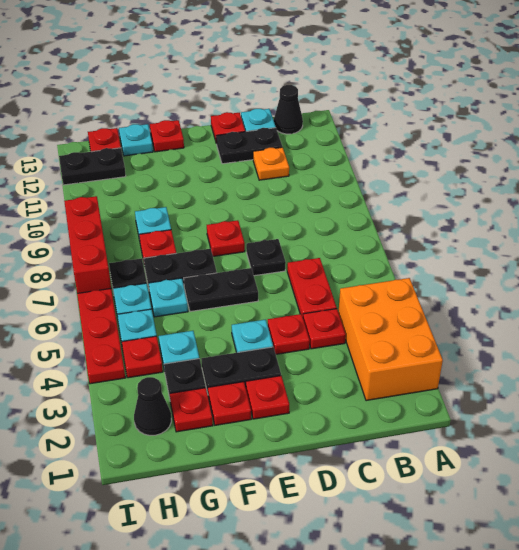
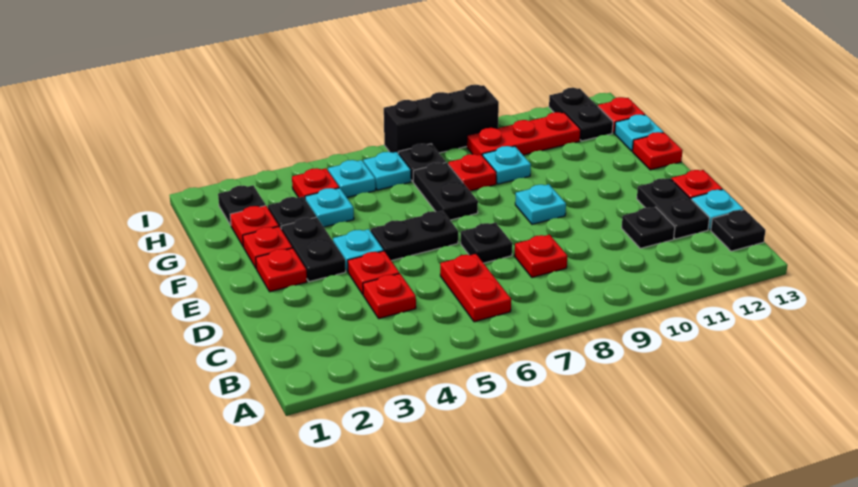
orange 2x3 brick [338,278,443,401] -> none
black 1x1 cone [274,85,303,134] -> black 1x1 plate [711,210,766,251]
red 1x2 plate [287,258,337,316] -> red 1x2 plate turned to [440,254,511,322]
orange 1x1 plate [253,147,289,180] -> black 1x1 plate [622,207,675,248]
black 1x2 plate [184,268,258,312] -> black 1x2 plate turned to [371,211,458,261]
red 1x1 plate [207,220,245,256] -> red 1x1 plate moved to [514,235,567,278]
cyan 1x1 plate [148,278,188,317] -> cyan 1x1 plate moved to [515,184,566,224]
black 1x1 cone [134,377,171,435] -> black 1x1 plate [218,186,266,225]
red 1x3 plate [77,289,125,384] -> red 1x3 plate moved to [467,112,581,156]
red 1x3 brick [64,196,111,293] -> black 1x3 brick [384,85,499,153]

